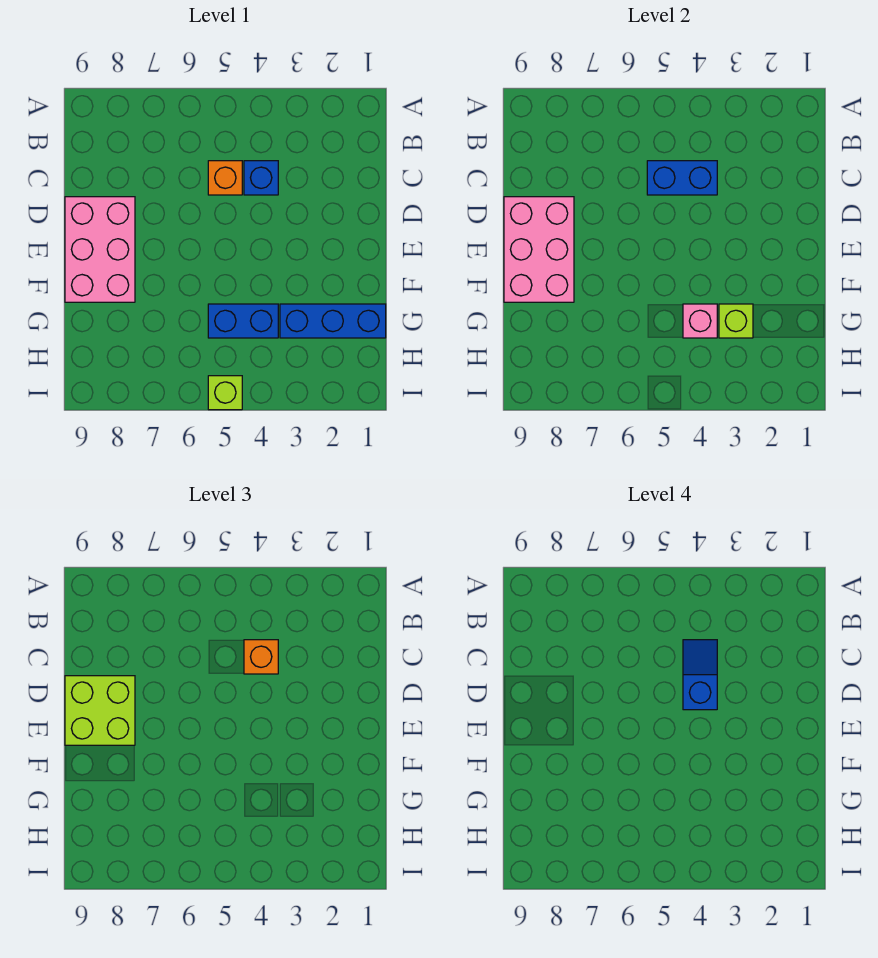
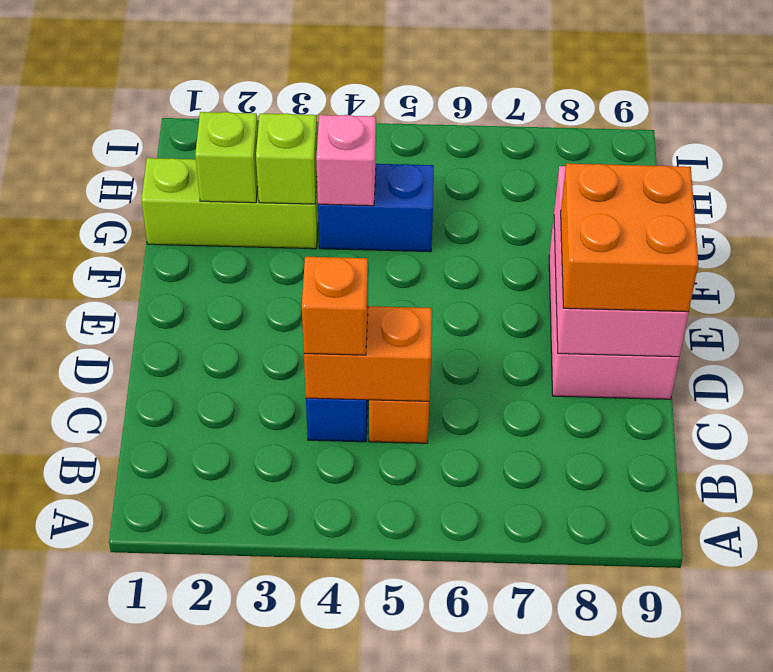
blue 1x2 brick [647,161,717,195] -> orange 1x2 brick [304,306,432,401]
blue 1x2 slope [683,640,717,710] -> none
lime 2x2 brick [65,676,135,745] -> orange 2x2 brick [561,164,698,312]
blue 1x3 brick [280,304,386,338] -> lime 1x3 brick [141,158,318,249]
lime 1x1 brick [208,376,242,410] -> lime 1x1 brick moved to [195,112,258,203]

